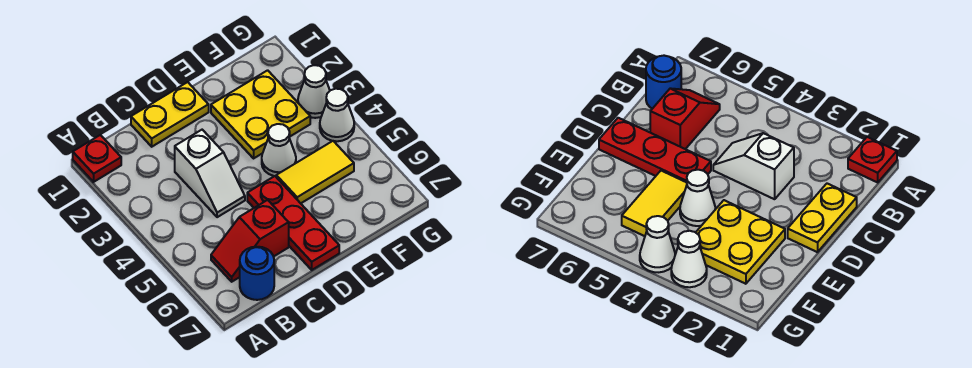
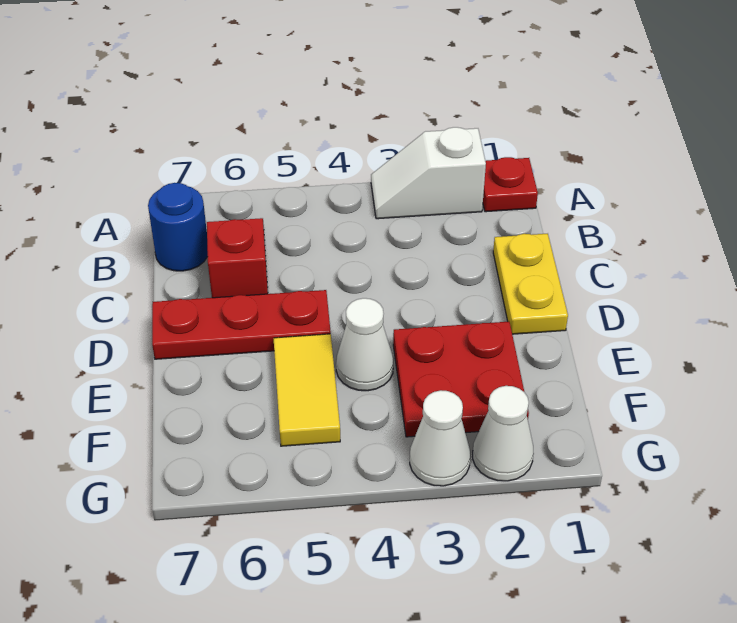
white 1x2 slope [175,130,245,217] -> white 1x2 slope moved to [371,127,486,219]
yellow 2x2 plate [211,70,310,158] -> red 2x2 plate [393,322,529,437]
white 1x1 cone [320,89,354,141] -> white 1x1 cone moved to [473,386,534,481]

